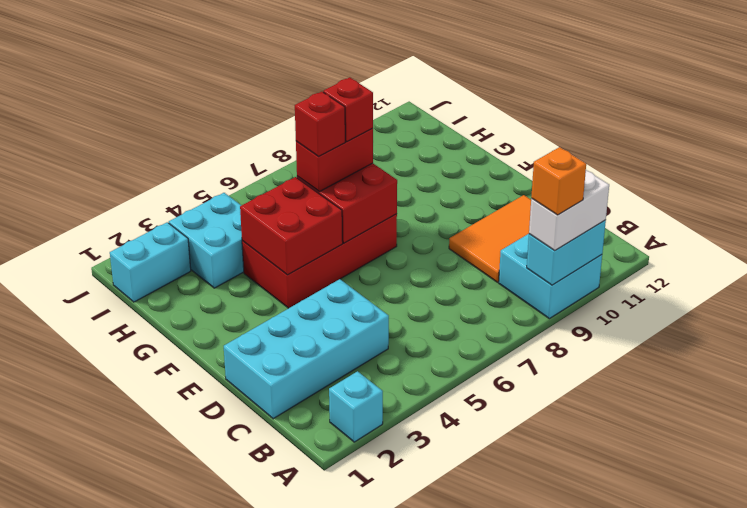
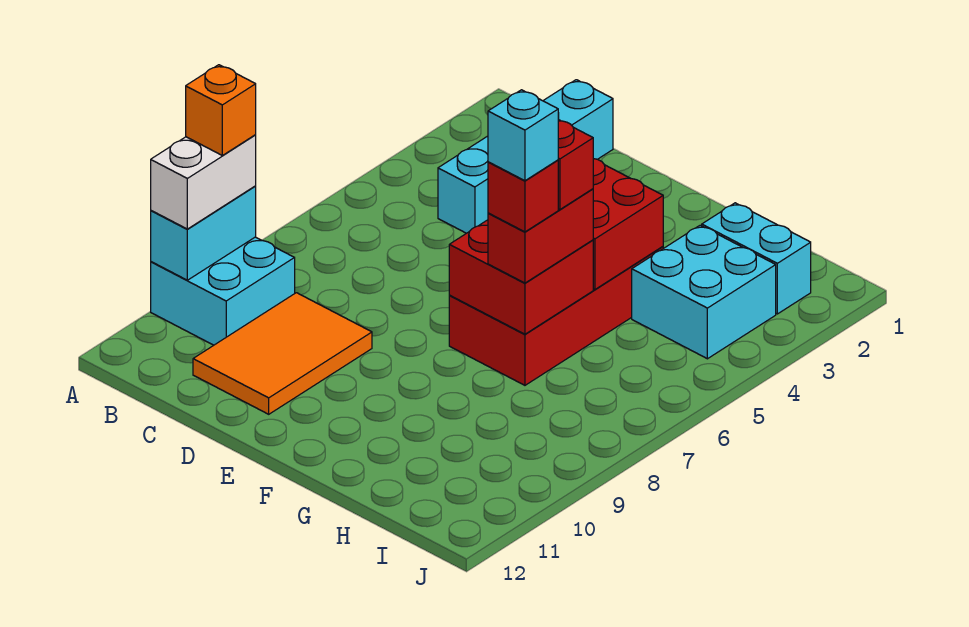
cyan 1x1 brick [329,371,383,442] -> cyan 1x1 brick moved to [488,90,559,181]
cyan 2x4 brick [224,279,389,419] -> cyan 1x4 brick [438,80,613,233]
cyan 1x2 brick [110,222,191,302] -> cyan 1x2 brick turned to [702,203,811,314]

